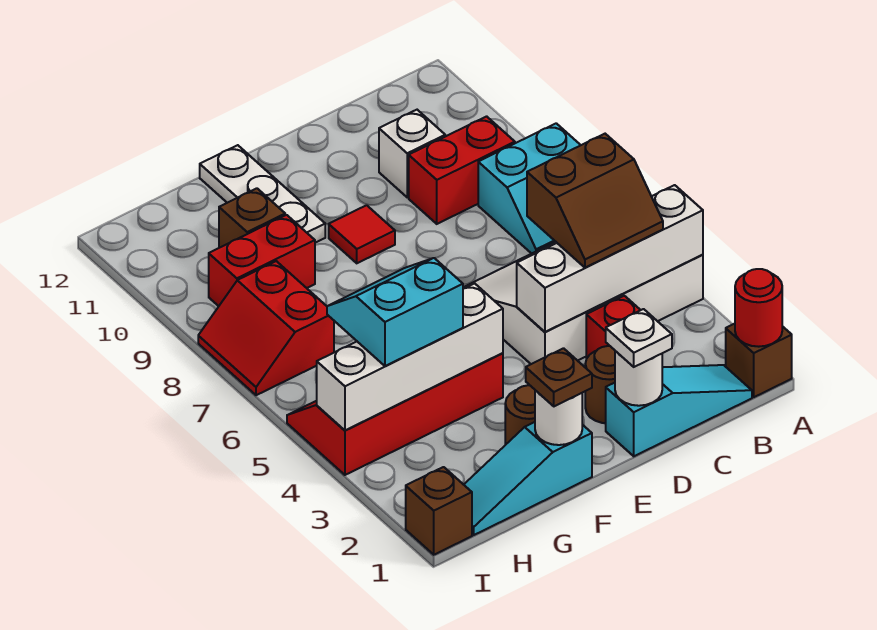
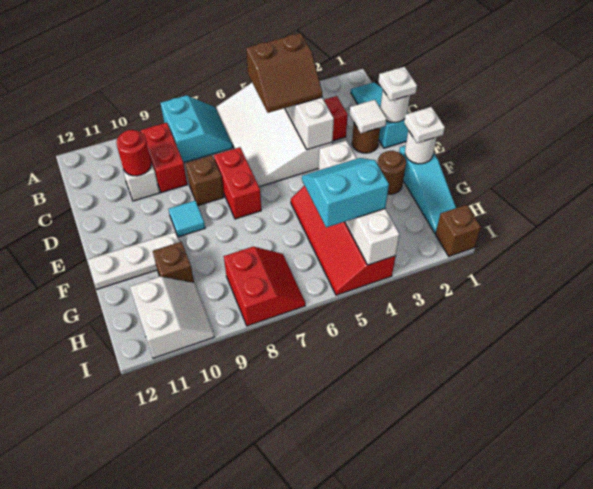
brown 1x1 brick [726,324,792,397] -> brown 1x1 brick moved to [186,156,224,206]
red 1x1 round brick [735,269,782,347] -> red 1x1 round brick moved to [116,130,151,176]
brown 2x2 slope [527,134,663,268] -> brown 2x2 slope turned to [246,33,322,113]
none -> white 1x1 tile [350,100,387,133]
red 1x1 tile [329,205,395,263] -> cyan 1x1 tile [169,200,205,237]
brown 1x1 plate [526,348,592,406] -> white 1x1 plate [404,107,445,143]
cyan 2x2 slope [327,258,463,366] -> cyan 2x2 slope turned to [302,158,389,228]
red 1x2 brick [209,215,315,306] -> red 1x2 brick moved to [214,147,261,219]
red 2x2 slope [198,261,334,395] -> red 2x2 slope turned to [224,247,305,326]
none -> white 2x2 slope [130,277,214,358]

